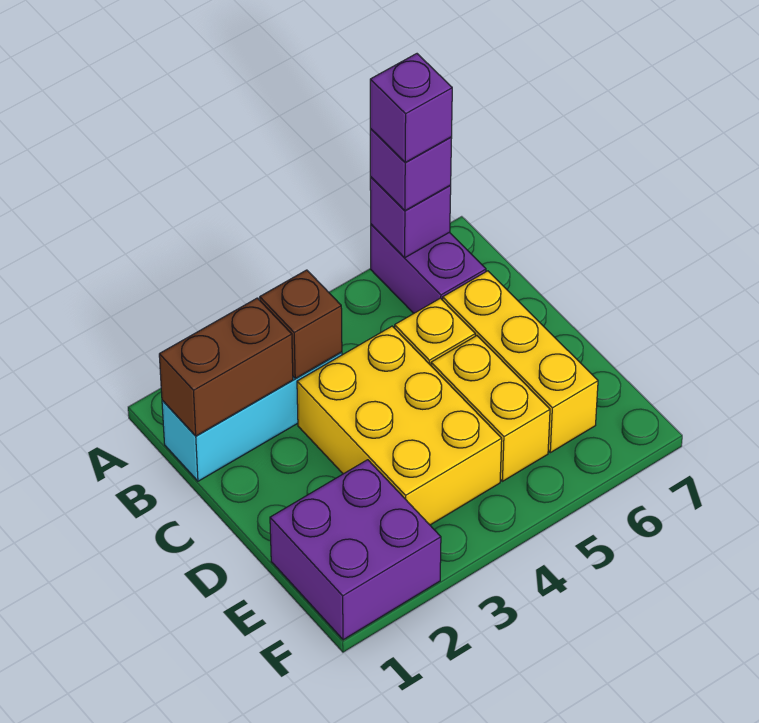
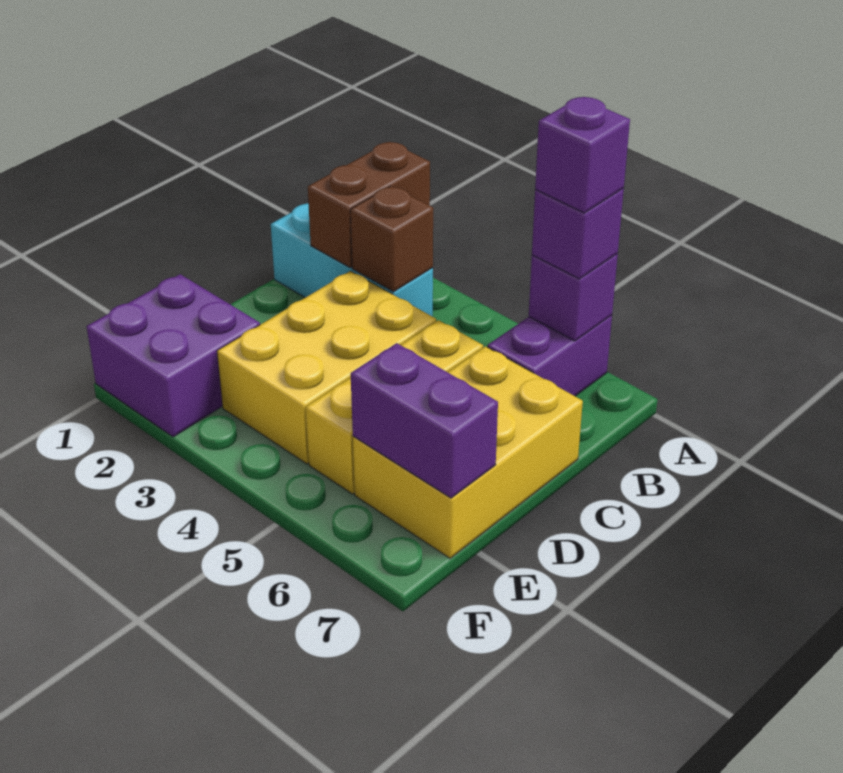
brown 1x2 brick [159,298,293,436] -> brown 1x2 brick turned to [308,142,430,267]
yellow 1x3 brick [443,271,598,453] -> yellow 2x3 brick [353,346,583,558]
none -> purple 1x2 brick [351,343,498,498]

